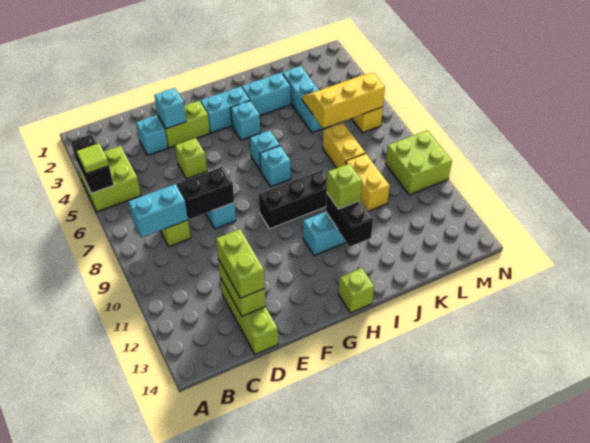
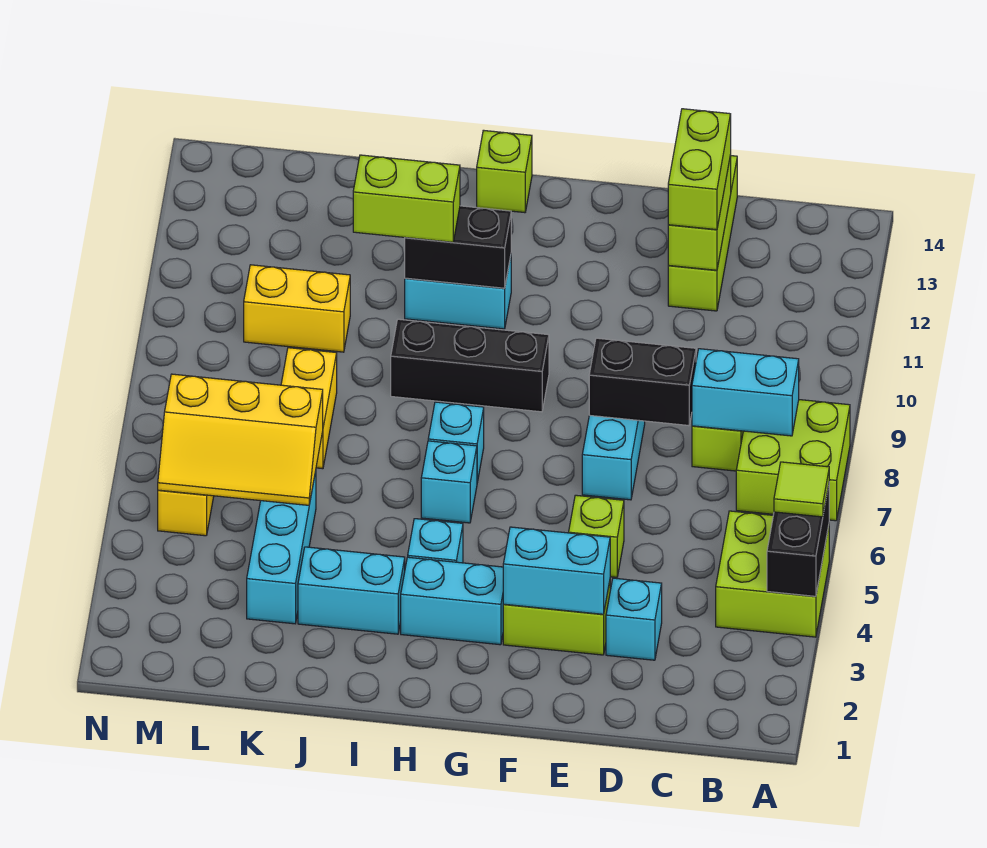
cyan 1x1 brick [154,88,186,129] -> cyan 1x2 brick [503,527,610,614]
black 1x2 brick [326,193,373,247] -> black 1x2 brick turned to [405,206,511,288]
lime 1x1 brick [327,163,362,209] -> lime 1x2 brick [353,155,460,242]
yellow 1x2 brick [346,153,390,211] -> yellow 1x2 brick turned to [244,265,350,352]
lime 2x2 brick [386,130,452,195] -> lime 2x2 brick moved to [736,400,850,521]

